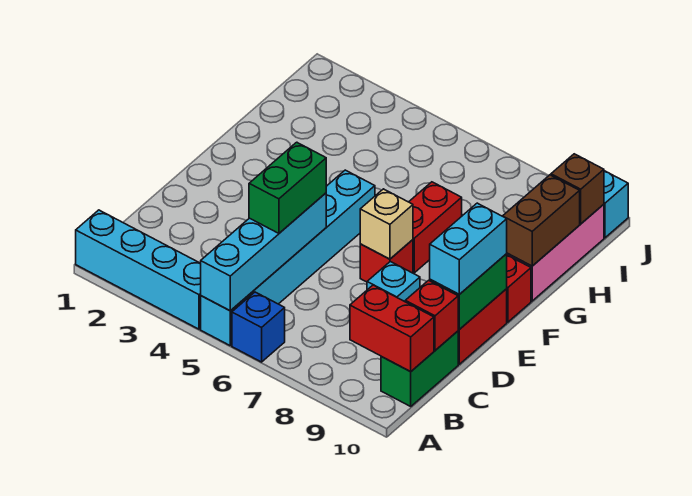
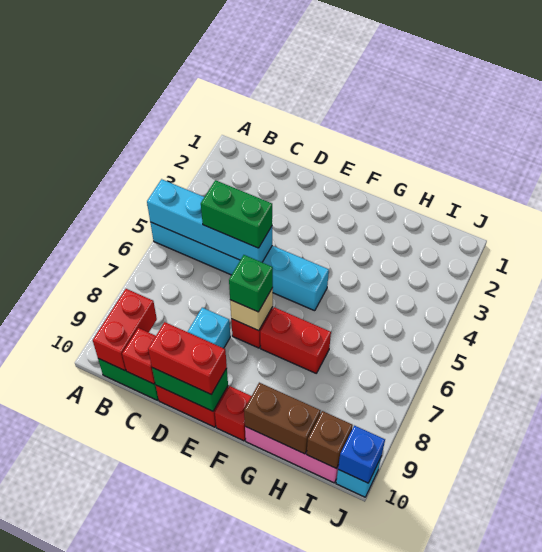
cyan 1x4 brick [76,210,201,329] -> none
blue 1x1 brick [232,292,285,362] -> blue 1x1 brick moved to [338,426,385,483]
cyan 1x2 brick [430,203,507,294] -> red 1x2 brick [148,322,227,394]
none -> green 1x1 brick [229,255,273,312]

